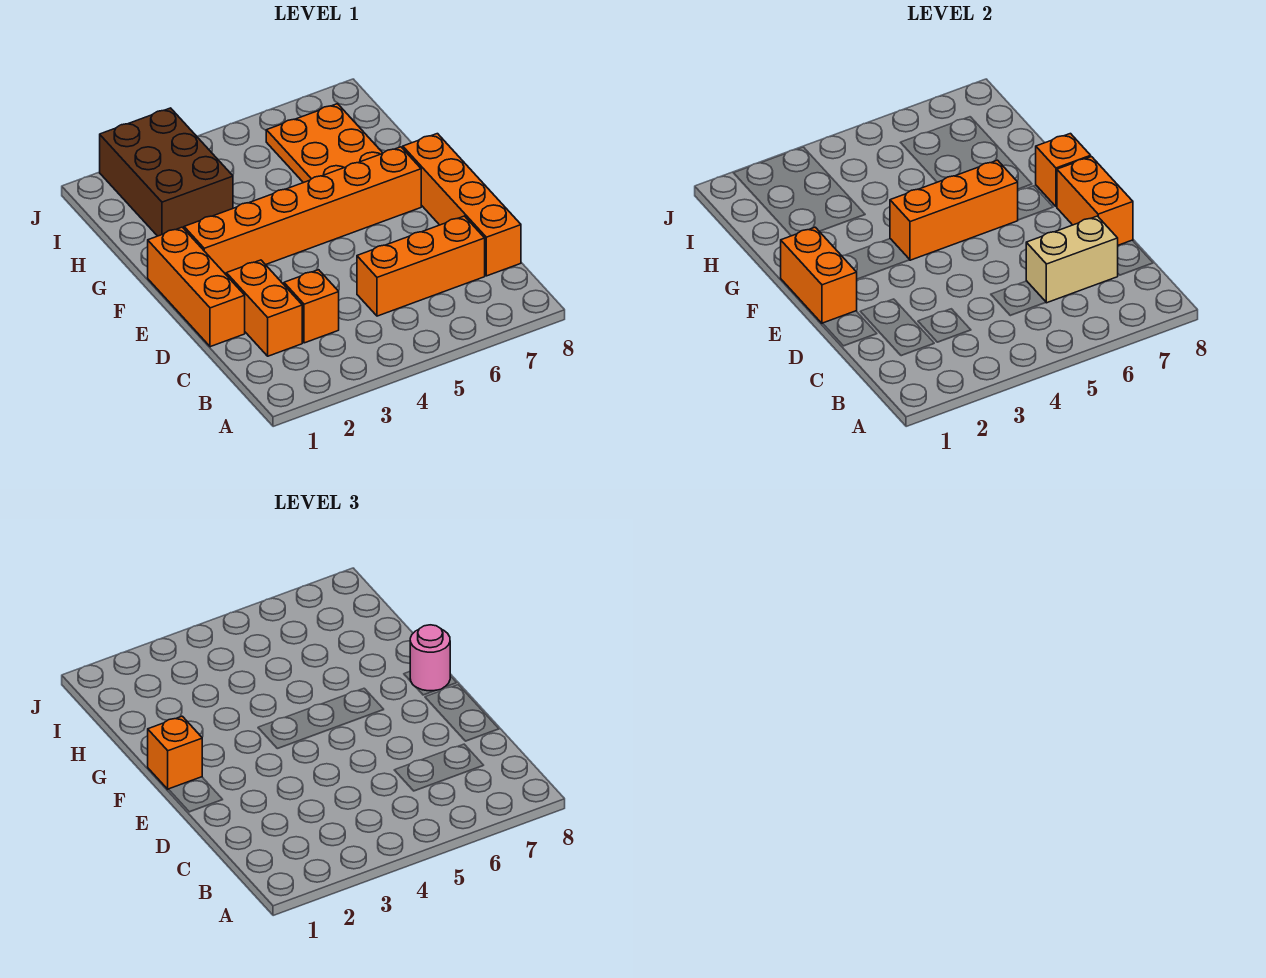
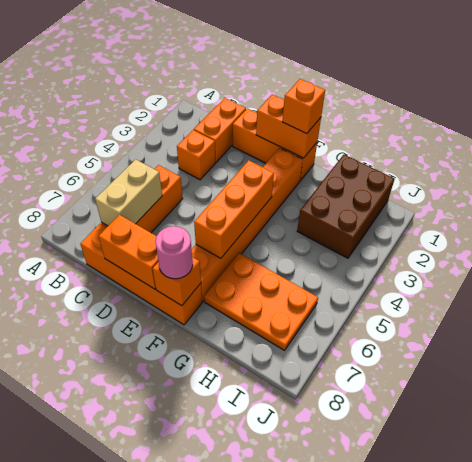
orange 1x2 brick [226,260,302,356] -> orange 1x2 brick turned to [194,98,246,162]
brown 2x3 brick [100,108,233,236] -> brown 2x3 brick turned to [297,155,394,258]

